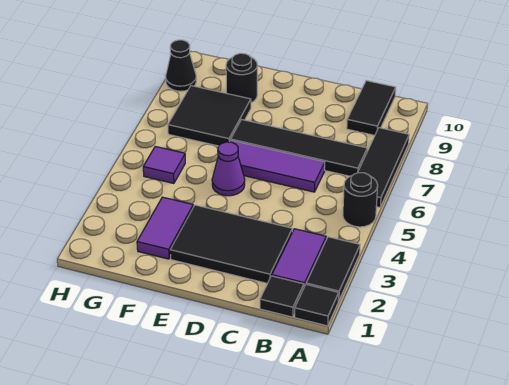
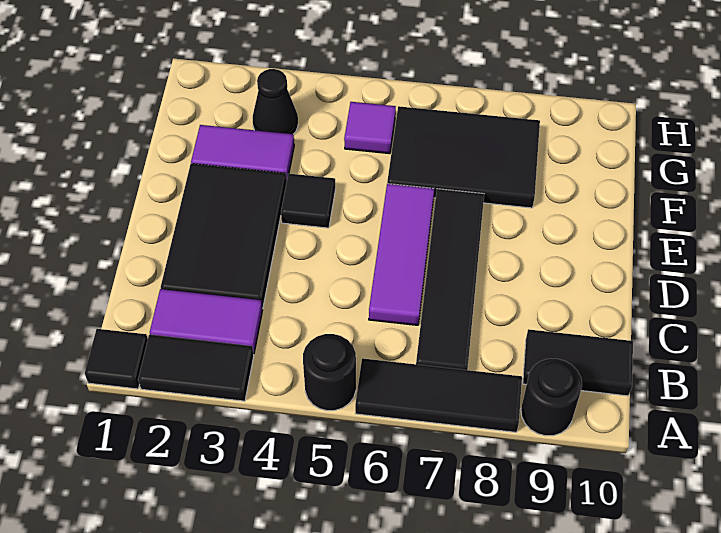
black 1x1 tile [260,276,304,317] -> black 1x1 tile moved to [281,174,335,228]
purple 1x1 cone [212,142,245,196] -> none
black 2x2 tile [168,86,251,146] -> black 2x3 tile [387,106,540,208]
black 1x1 round brick [226,53,257,103] -> black 1x1 round brick moved to [521,359,582,436]
black 1x1 cone [166,40,196,91] -> black 1x1 cone moved to [253,69,298,134]

